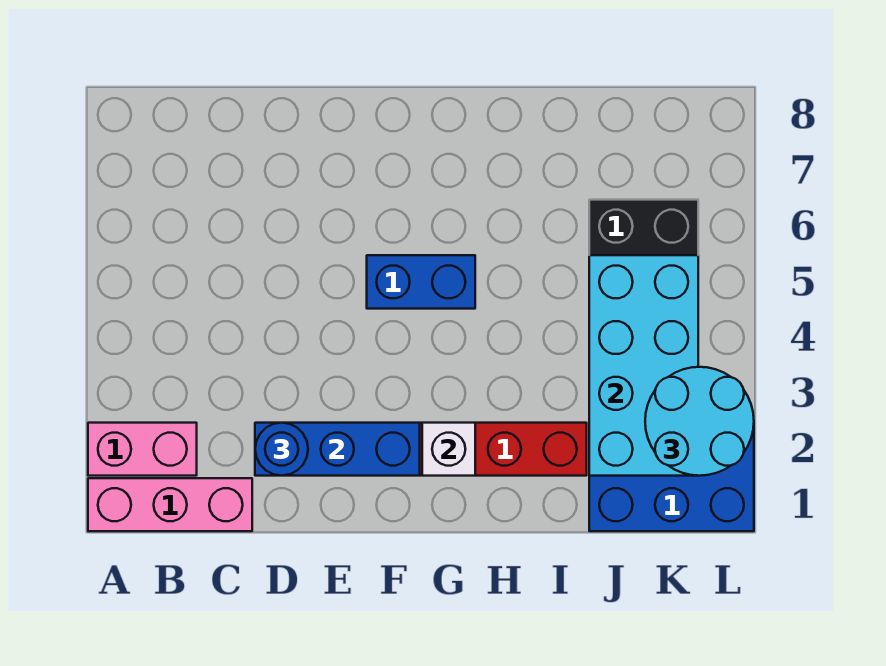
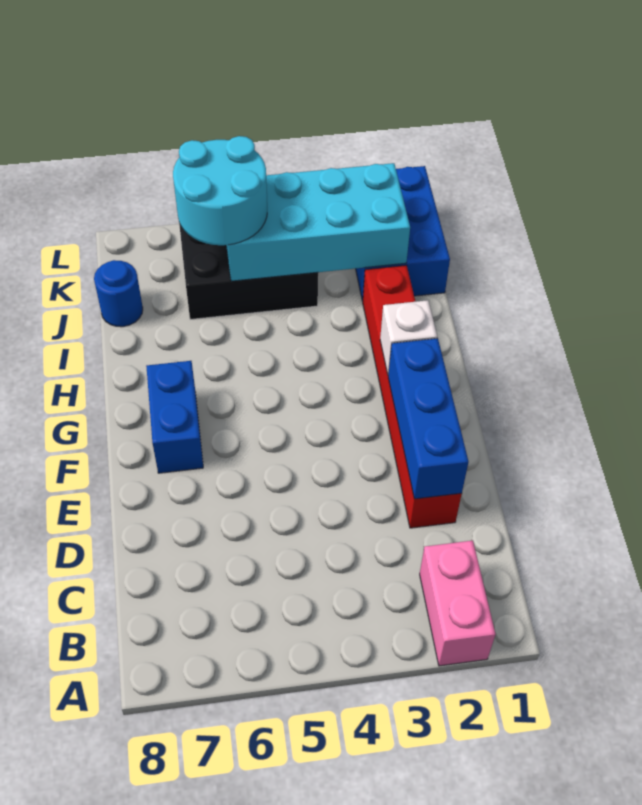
pink 1x3 brick [88,478,252,531] -> none
blue 1x1 round brick [255,423,308,476] -> blue 1x1 round brick moved to [94,260,143,327]
blue 1x2 brick [367,255,475,309] -> blue 1x2 brick moved to [146,361,203,473]
cyan 2x2 round brick [645,367,754,476] -> cyan 2x2 round brick moved to [173,136,267,245]

